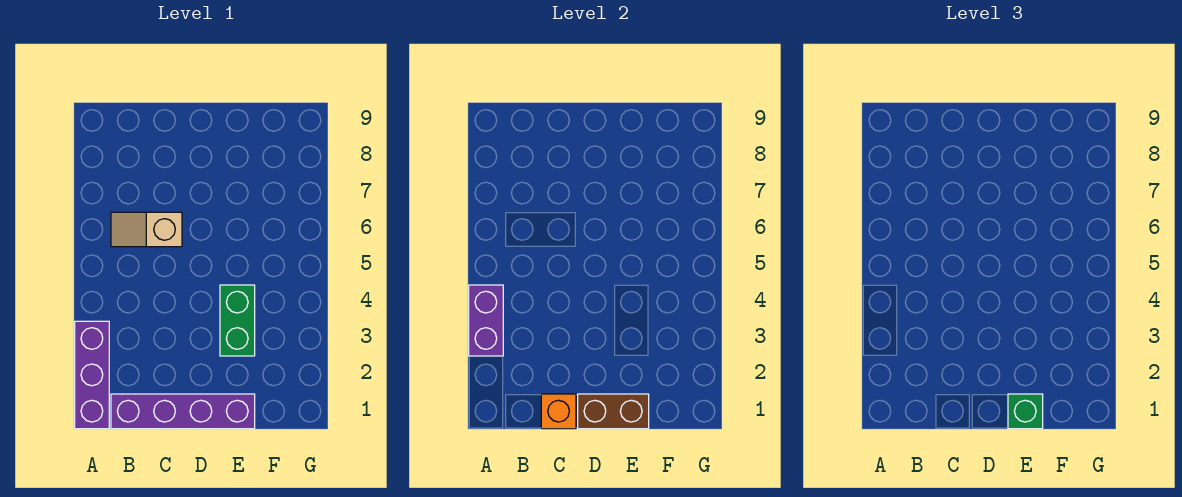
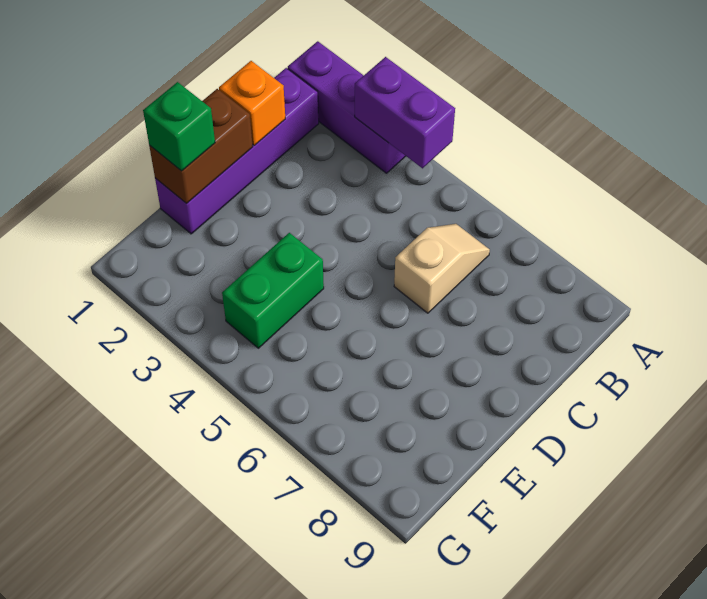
green 1x2 brick [220,285,255,356] -> green 1x2 brick turned to [222,233,324,348]

